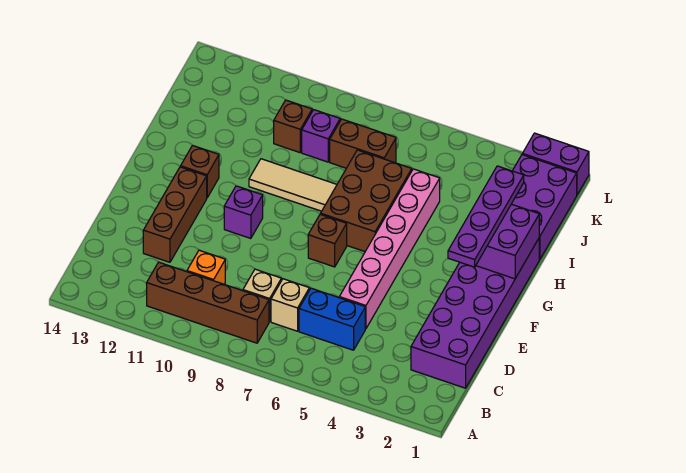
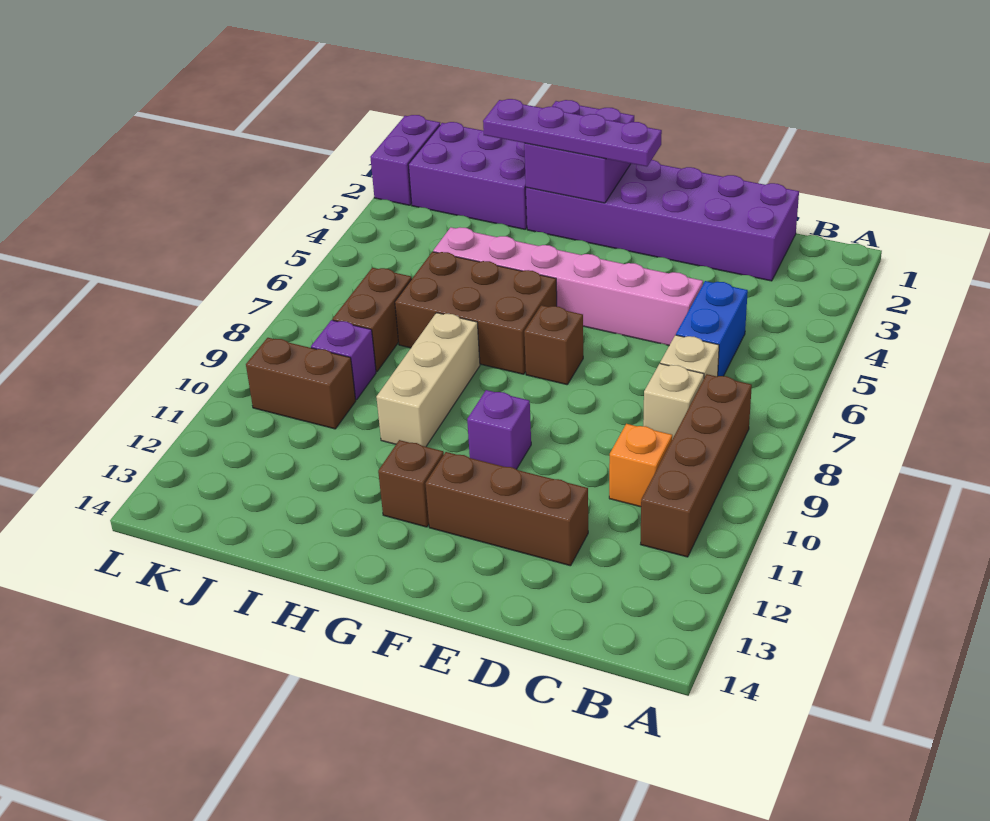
tan 1x3 tile [249,159,337,211] -> tan 1x3 brick [376,313,480,447]
brown 1x1 brick [274,100,312,153] -> brown 1x2 brick [246,338,356,429]

